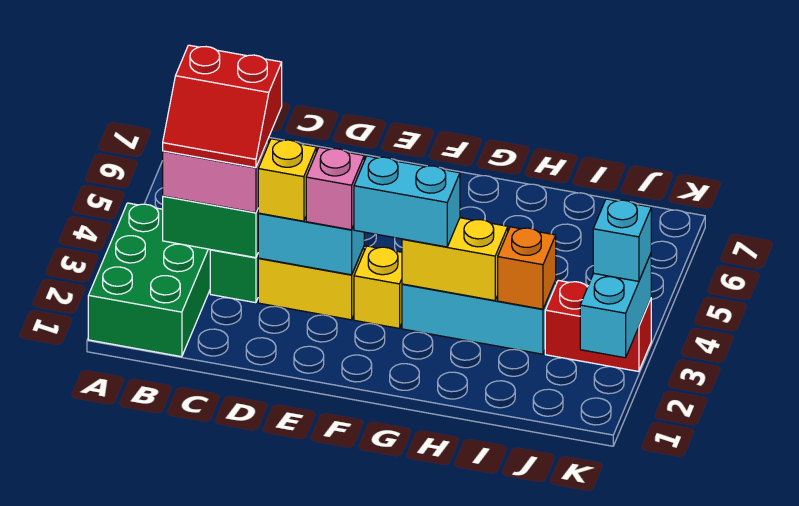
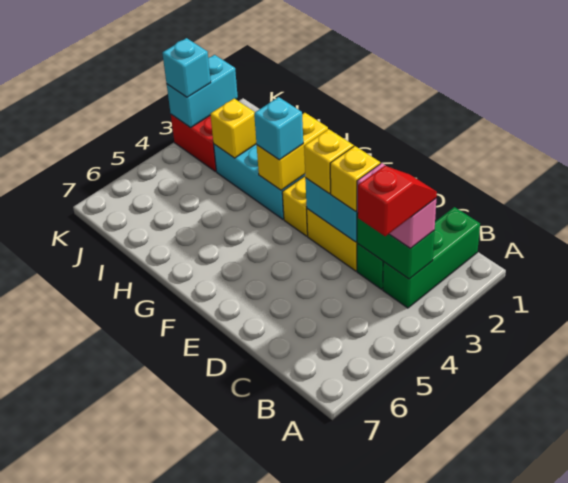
green 2x3 brick [88,203,210,357] -> green 1x3 brick [383,207,480,308]
red 2x2 slope [163,45,282,168] -> red 1x2 slope [358,166,437,236]
pink 1x1 brick [306,147,364,230] -> yellow 1x1 brick [304,129,354,194]
cyan 1x2 brick [354,156,460,247] -> cyan 1x1 brick [254,97,303,160]
yellow 1x2 brick [402,218,508,301] -> yellow 1x2 brick turned to [257,113,328,190]
orange 1x1 brick [498,227,556,309] -> yellow 1x1 brick [210,99,256,158]

